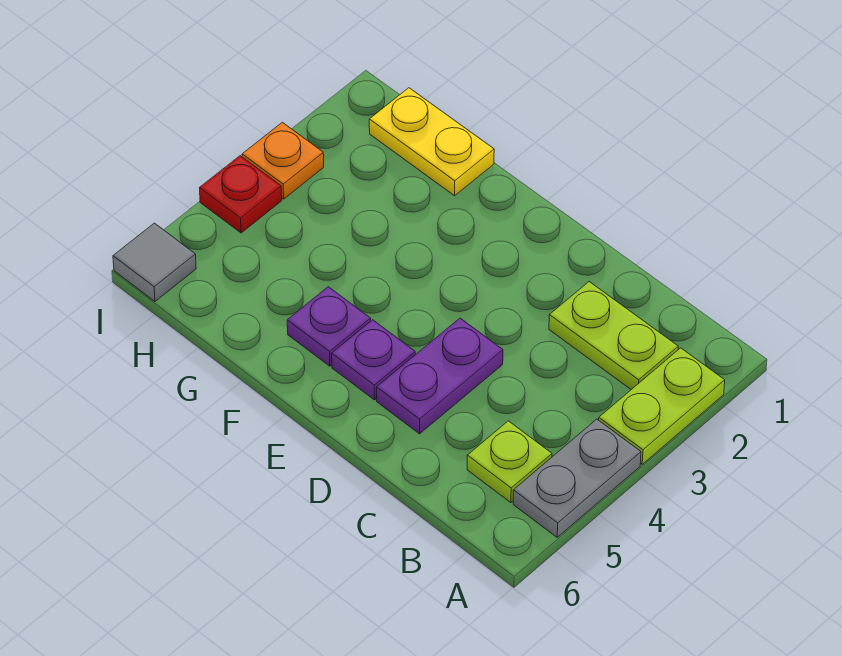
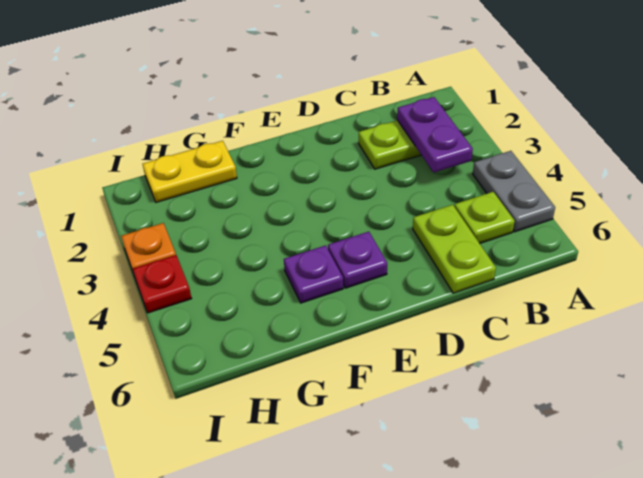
lime 1x2 plate [599,348,725,464] -> lime 1x2 plate moved to [413,205,496,293]
purple 1x2 plate [377,318,503,434] -> purple 1x2 plate moved to [397,97,473,172]
grey 1x1 tile [113,223,196,301] -> none

